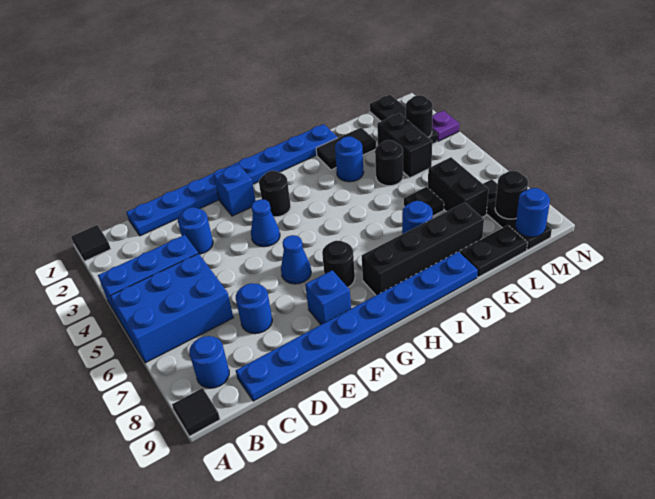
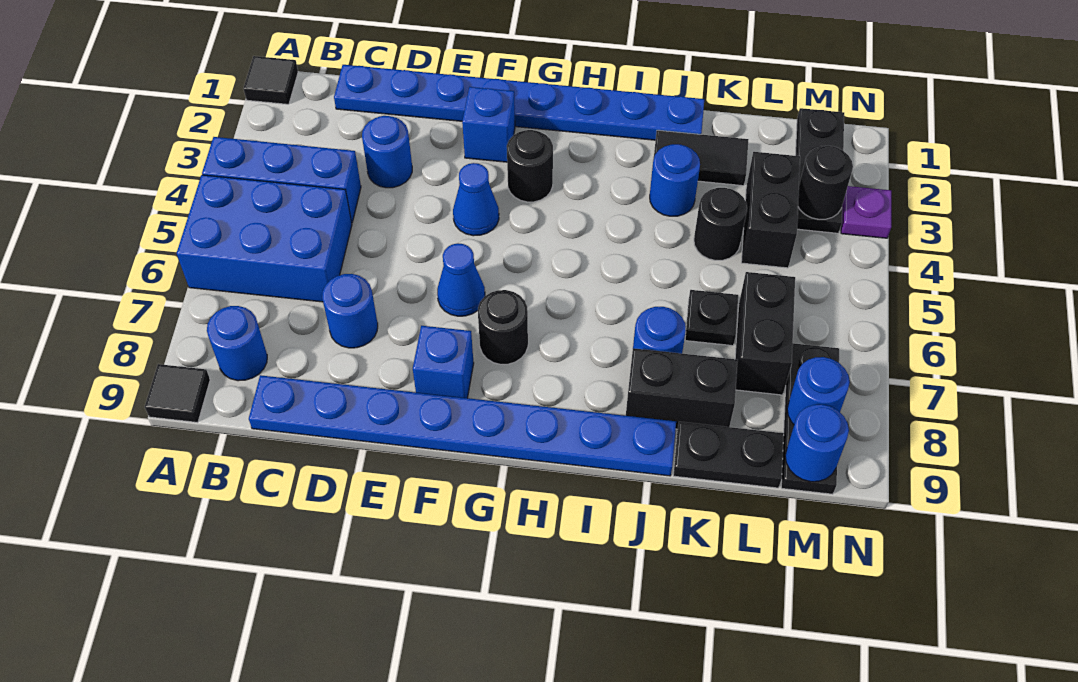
black 1x4 brick [362,202,484,295] -> black 1x2 brick [626,348,738,429]
black 1x1 round brick [495,171,528,219] -> blue 1x1 round brick [787,357,850,424]

